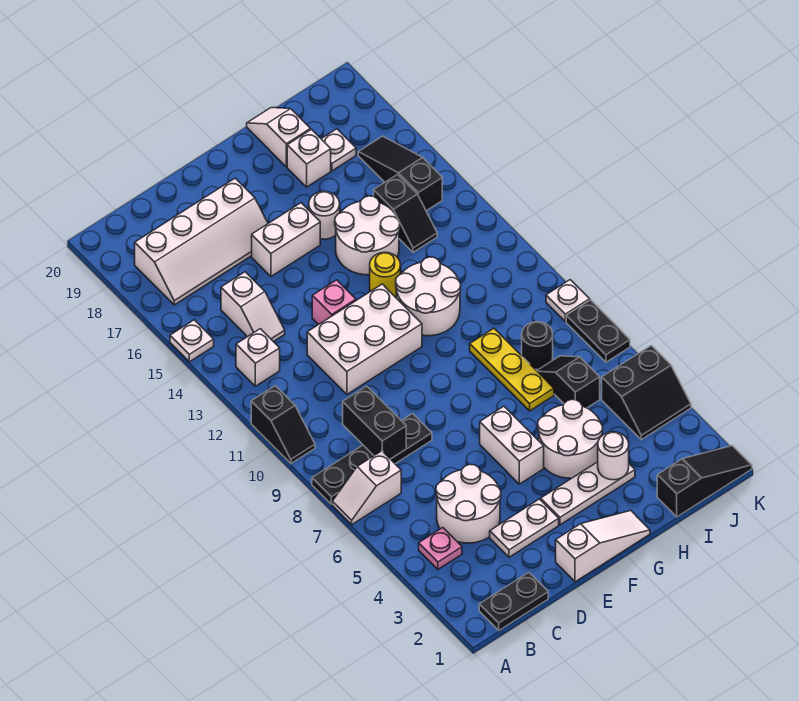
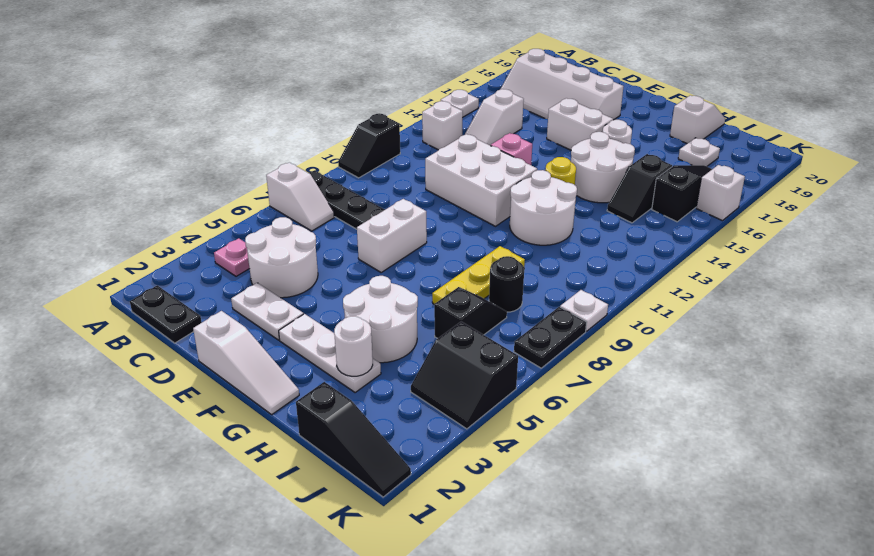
white 1x2 slope [332,451,401,524] -> white 1x2 slope turned to [266,162,334,231]
black 1x2 brick [343,386,406,459] -> none
white 1x2 brick [480,406,544,484] -> white 1x2 brick moved to [357,199,427,272]
white 1x1 brick [287,130,331,187] -> white 1x1 brick moved to [696,165,745,221]

